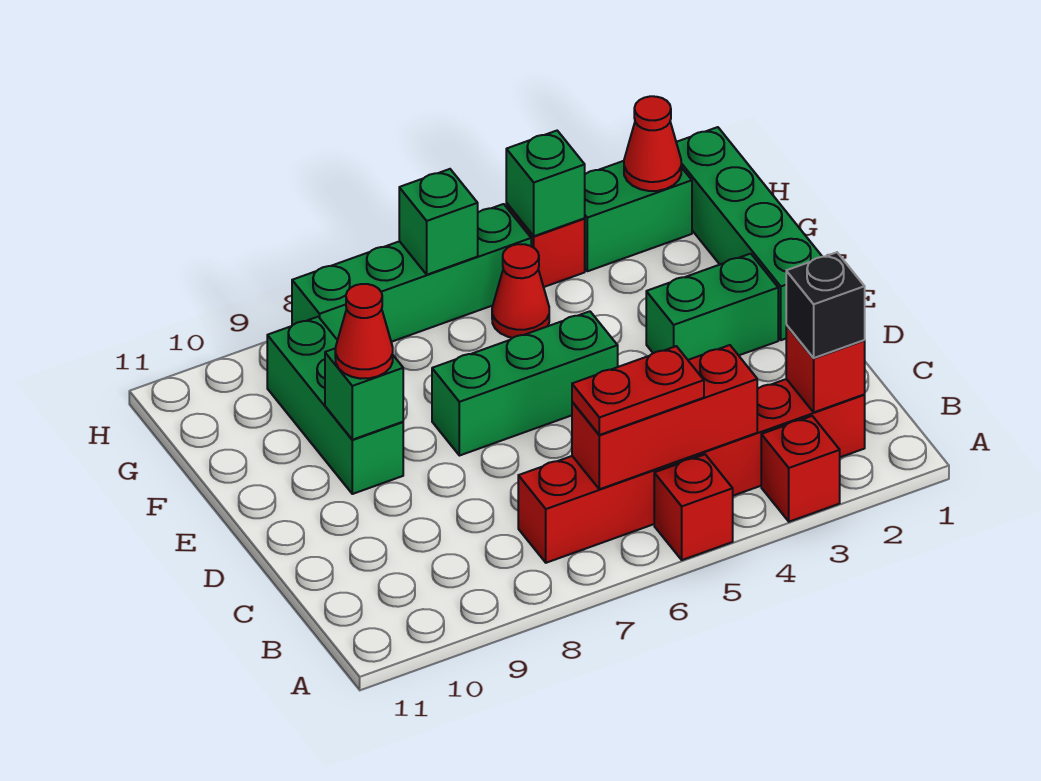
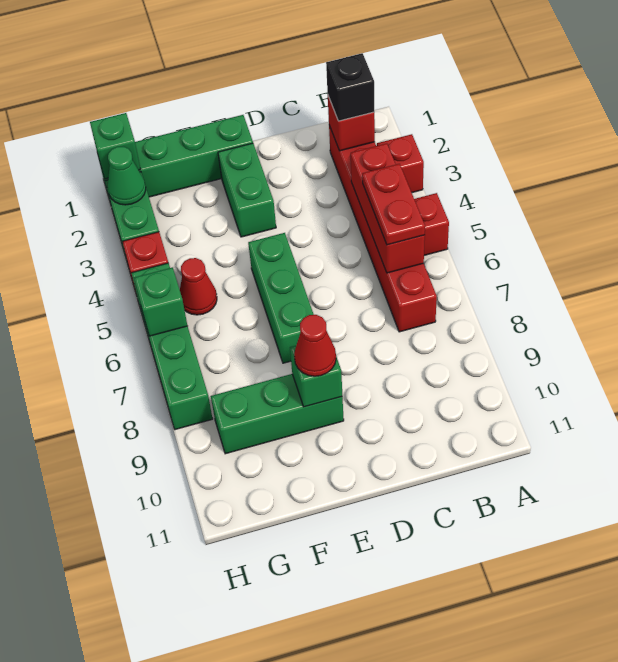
red 1x1 cone [624,96,681,191] -> green 1x1 cone [108,147,146,205]
green 1x1 brick [506,131,585,236] -> green 1x1 brick moved to [90,113,141,179]

